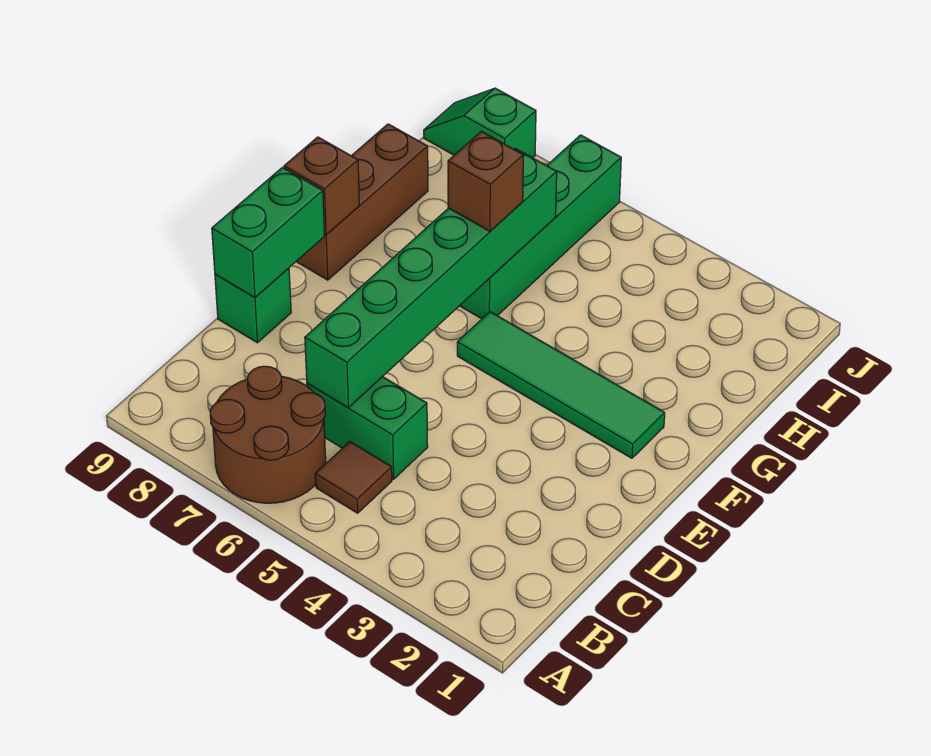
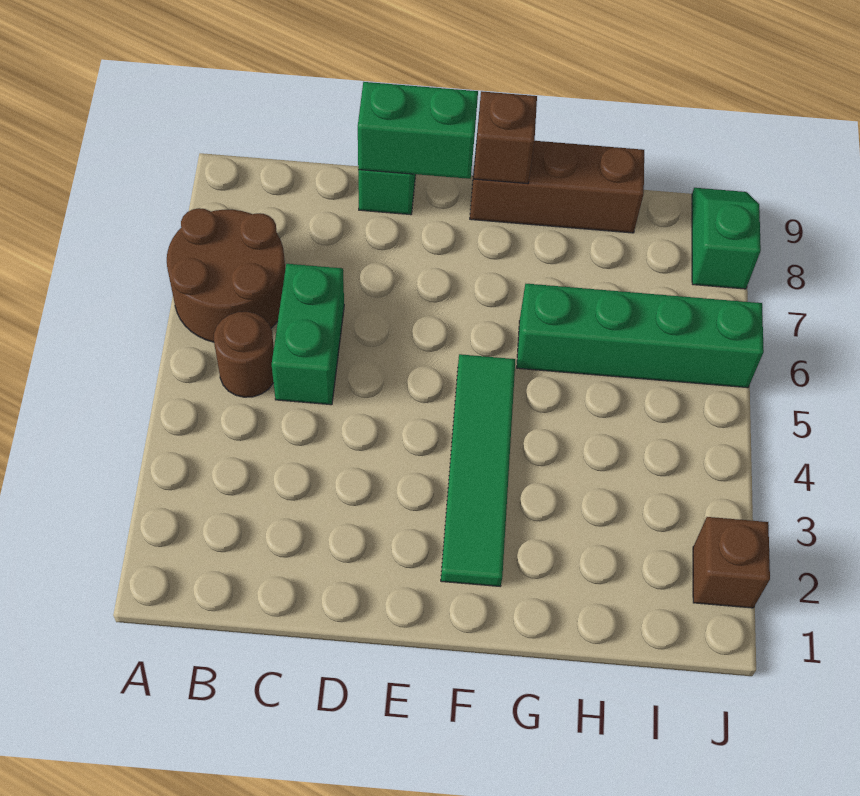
brown 1x1 tile [315,442,392,513] -> brown 1x1 round brick [214,312,274,397]
green 1x6 brick [305,148,557,408] -> none
brown 1x1 brick [448,131,523,231] -> brown 1x1 brick moved to [693,517,770,608]

